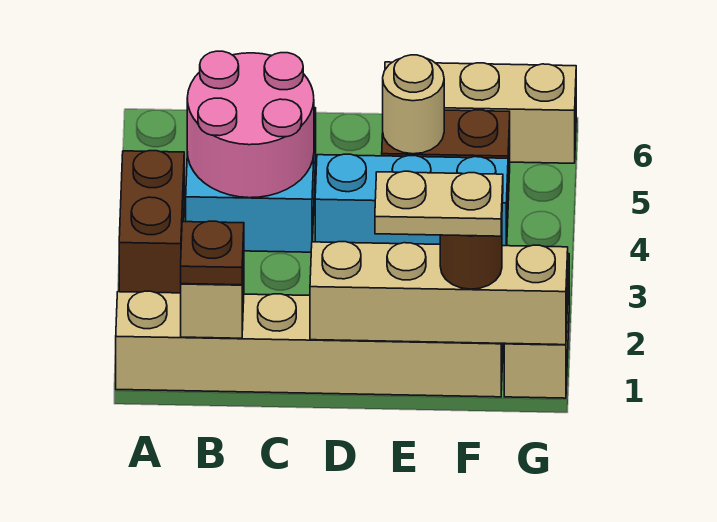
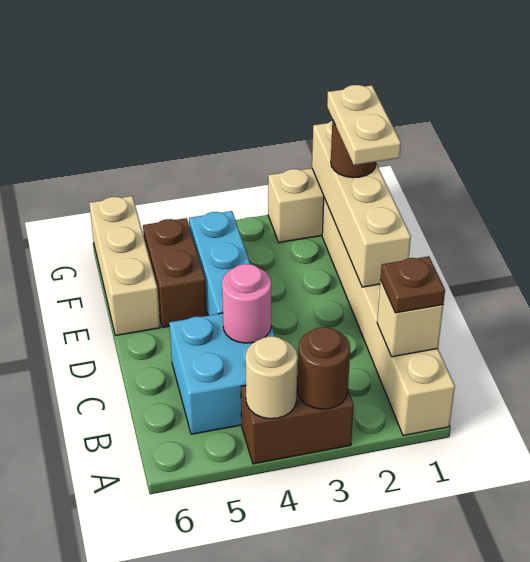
none -> brown 1x1 round brick [298,327,350,409]
pink 2x2 round brick [187,51,314,198] -> pink 1x1 round brick [222,264,271,343]
tan 1x1 round brick [383,55,444,154] -> tan 1x1 round brick moved to [245,336,298,419]

